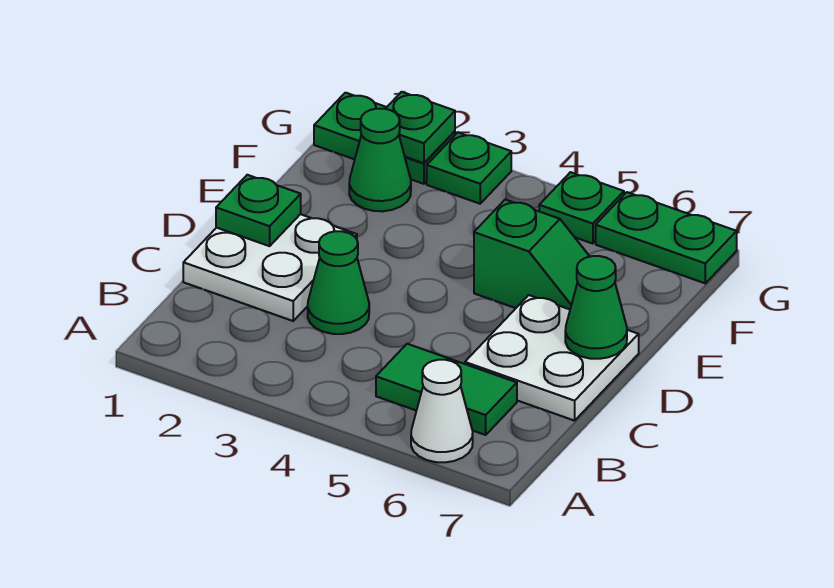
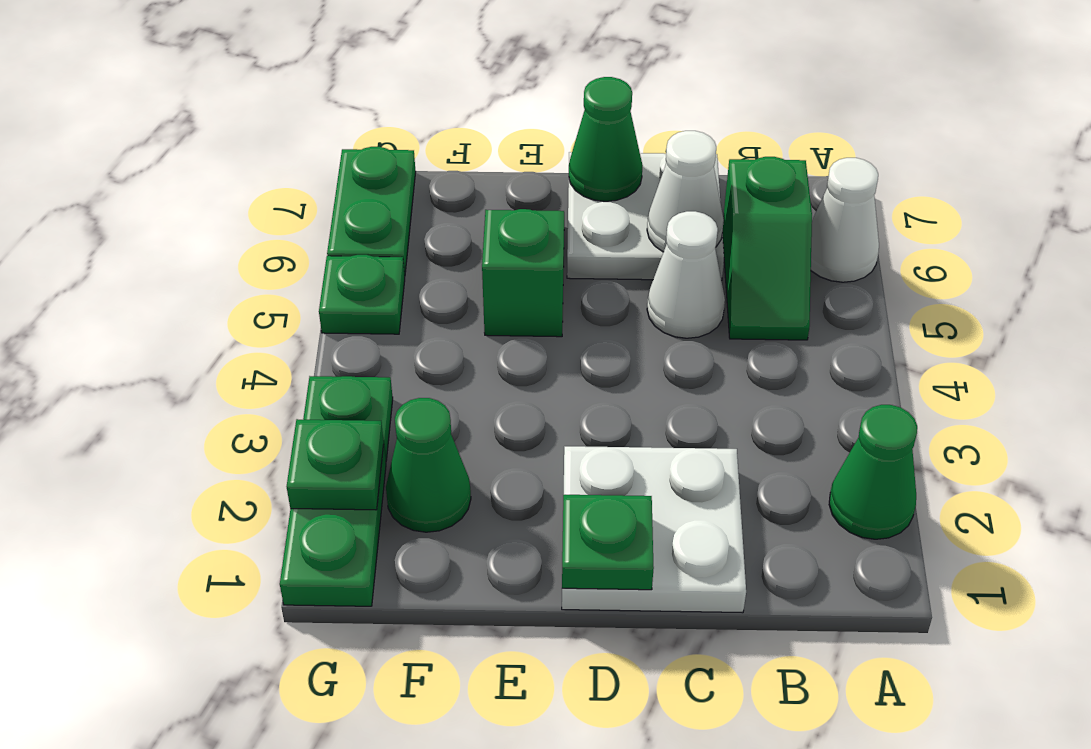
green 1x2 tile [376,344,517,435] -> green 1x2 slope [722,157,812,340]
green 1x1 cone [308,231,369,334] -> green 1x1 cone moved to [829,405,917,539]
none -> white 1x1 cone [647,211,725,338]
none -> white 1x1 cone [647,131,724,252]

